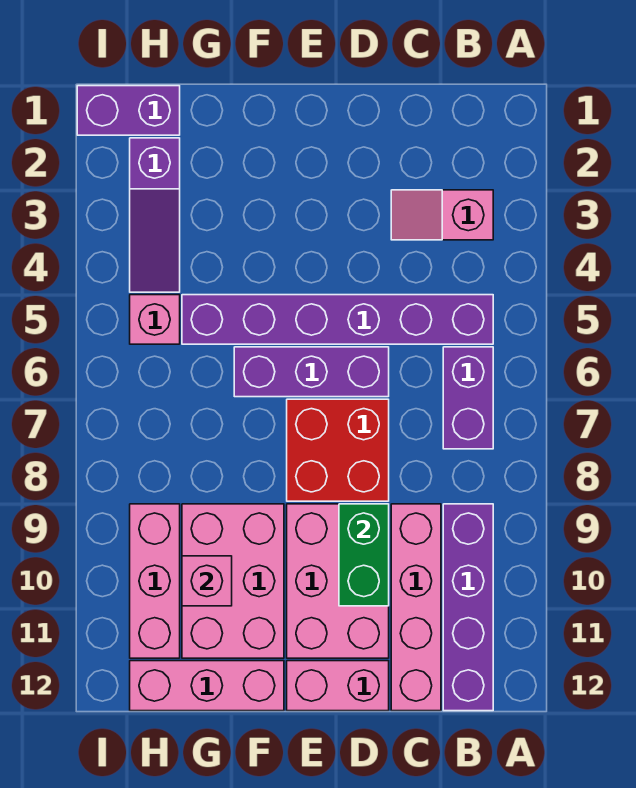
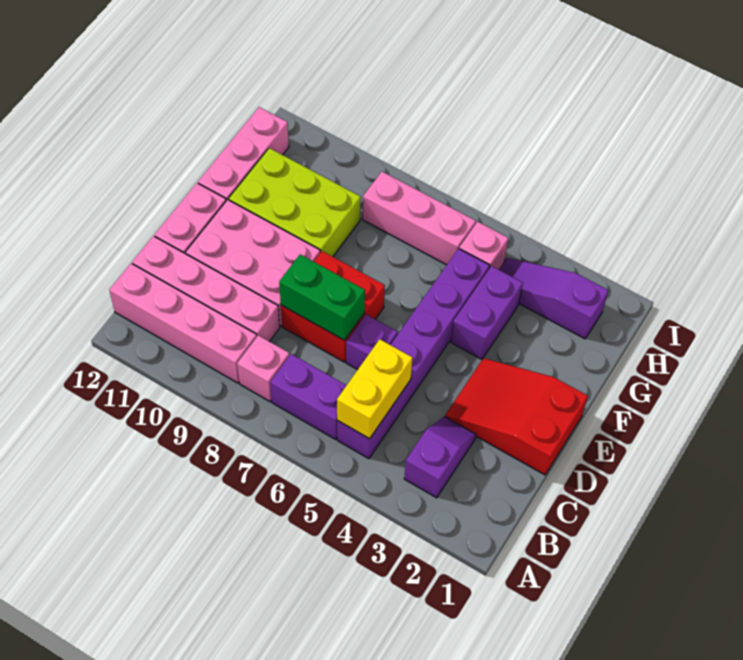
pink 1x2 slope [391,190,493,240] -> purple 1x2 slope [404,417,476,498]
none -> yellow 1x2 brick [337,339,412,439]
purple 1x4 brick [443,504,493,711] -> pink 1x4 brick [109,263,257,383]
none -> red 2x3 slope [445,358,588,475]
purple 1x3 brick [234,347,389,397] -> purple 1x1 brick [346,314,398,370]
green 1x2 brick [339,504,389,606] -> green 1x2 brick moved to [279,254,365,340]
pink 2x3 brick [182,504,284,658] -> lime 2x3 brick [229,148,361,257]
pink 1x1 brick [182,556,232,606] -> pink 1x1 brick moved to [237,335,289,402]
purple 1x2 brick [77,86,180,135] -> purple 1x2 brick moved to [451,266,523,359]
pink 1x3 brick [130,504,180,658] -> pink 1x3 brick moved to [363,172,476,265]

